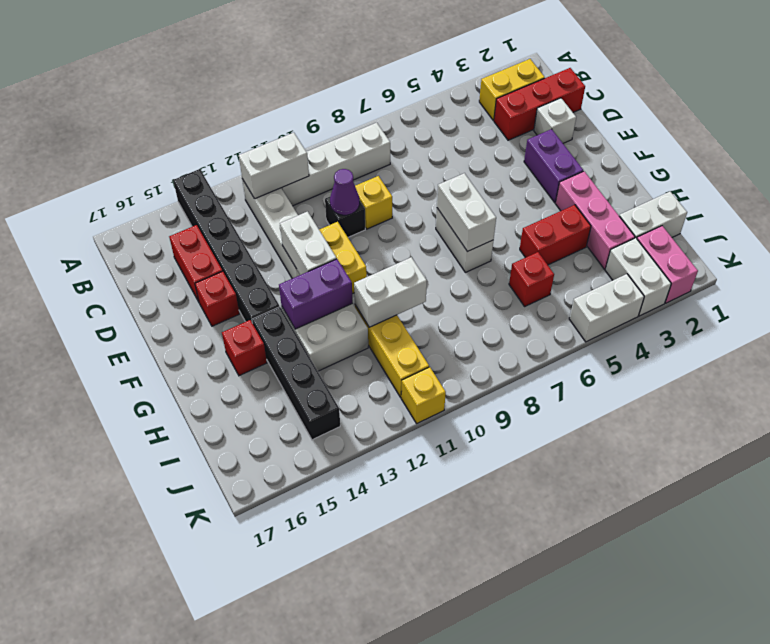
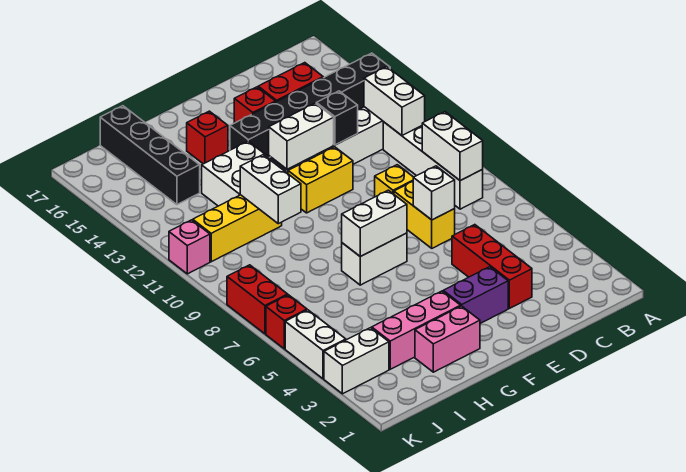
yellow 1x2 brick [479,59,545,120] -> yellow 1x2 brick moved to [394,182,455,248]
red 1x3 brick [494,68,585,140] -> red 1x3 brick moved to [452,225,532,308]
white 1x1 brick [534,98,576,143] -> white 1x1 brick moved to [413,166,455,220]
black 1x1 brick [325,197,365,237] -> black 1x1 brick moved to [316,91,358,145]
purple 1x1 cone [330,169,360,215] -> none
purple 1x2 brick [279,259,353,329] -> none
black 1x4 brick [252,307,340,440] -> black 1x4 brick turned to [100,106,200,205]
red 1x2 brick [520,205,591,265] -> red 1x2 brick moved to [227,265,288,334]
white 1x2 brick [619,192,687,238] -> white 1x2 brick moved to [422,112,483,181]
red 1x1 brick [509,252,554,306] -> red 1x1 brick moved to [266,295,307,349]
pink 1x2 brick [637,226,698,303] -> pink 1x2 brick moved to [415,306,480,372]
yellow 1x1 brick [401,367,446,423] -> pink 1x1 brick [169,220,210,274]

